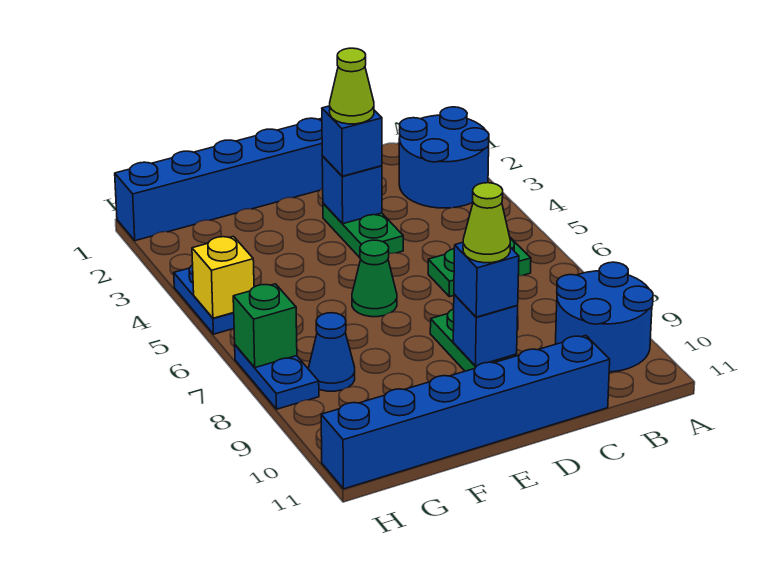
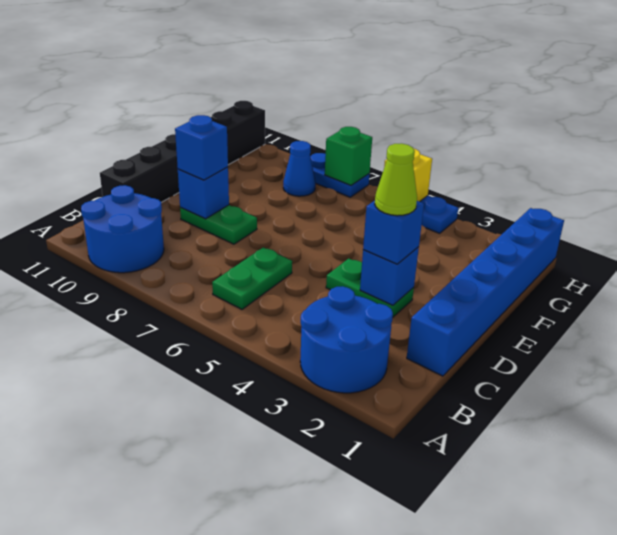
blue 1x6 brick [321,335,610,489] -> black 1x6 brick [100,101,265,202]
lime 1x1 cone [463,183,510,263] -> none
green 1x1 cone [352,240,397,317] -> none

